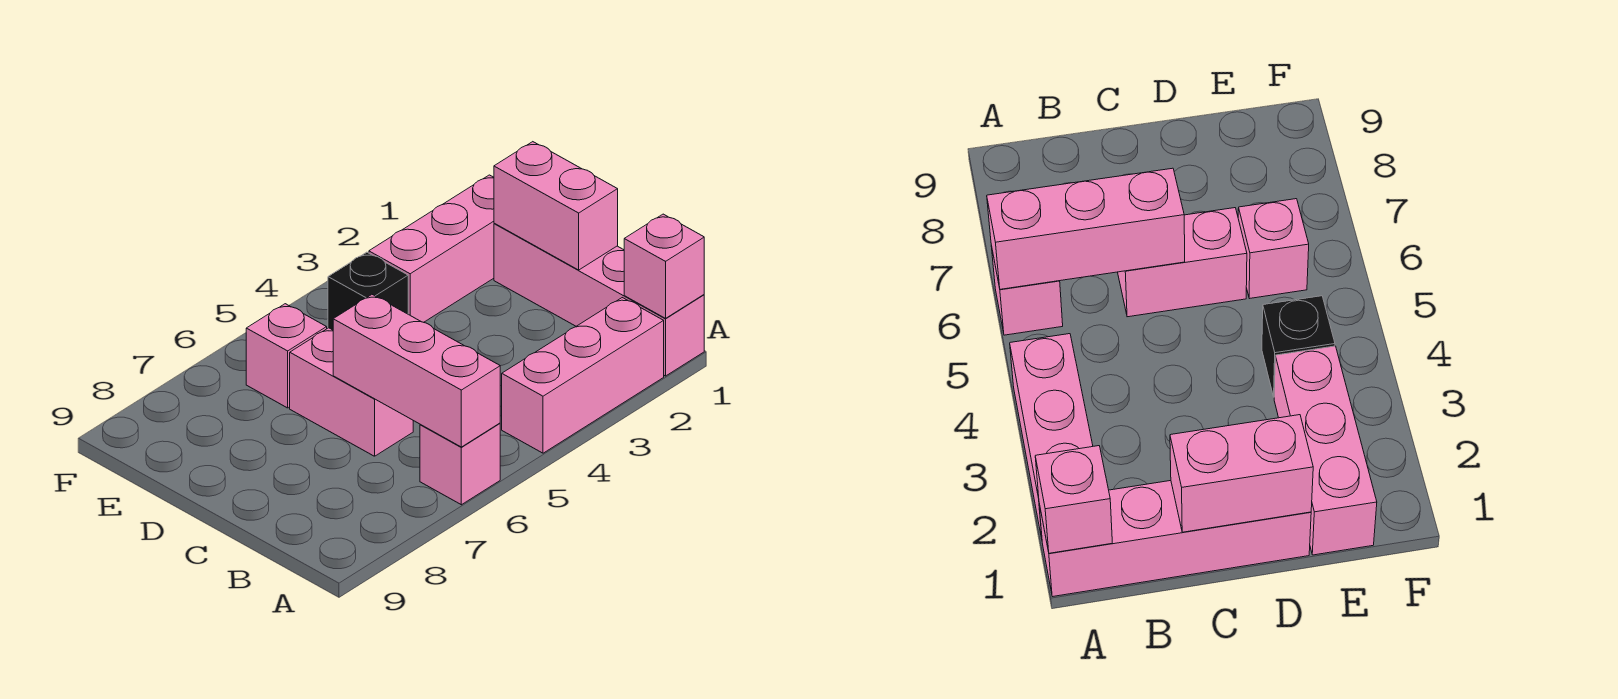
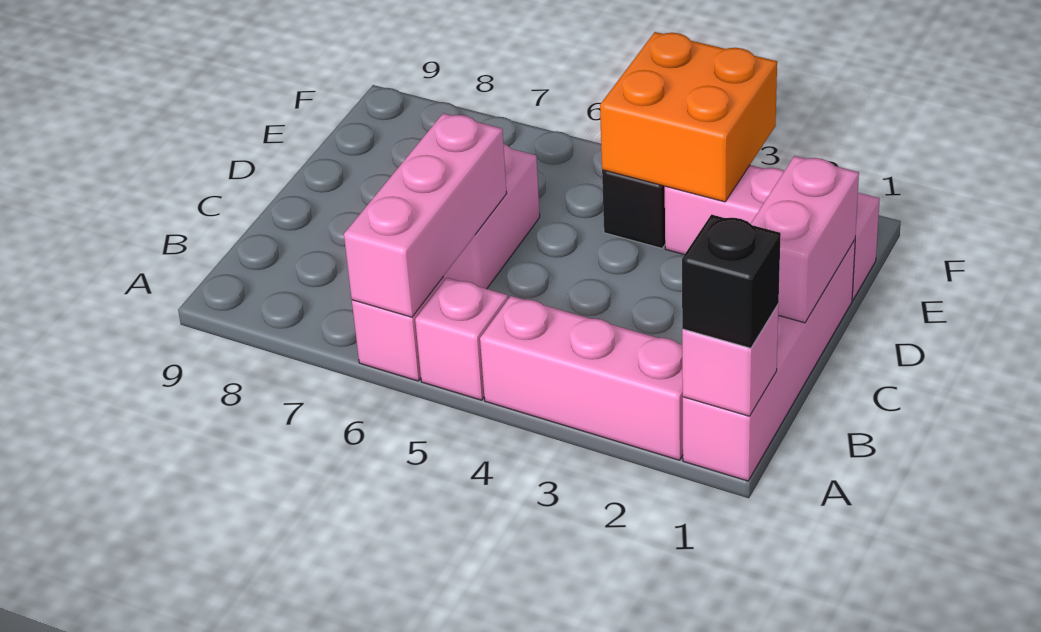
none -> black 1x1 brick [682,215,781,348]
none -> orange 2x2 brick [600,32,777,202]
pink 1x1 brick [246,304,327,408] -> pink 1x1 brick moved to [415,278,508,400]

